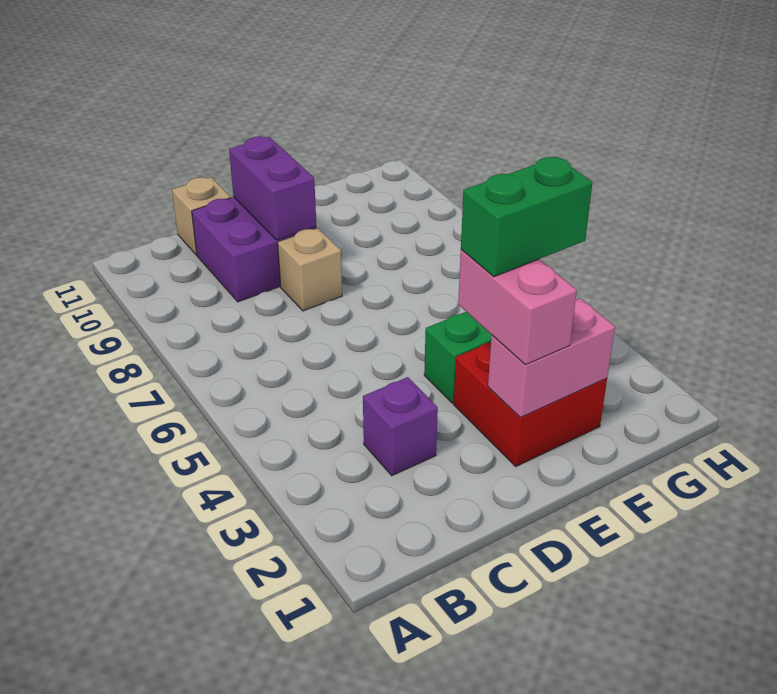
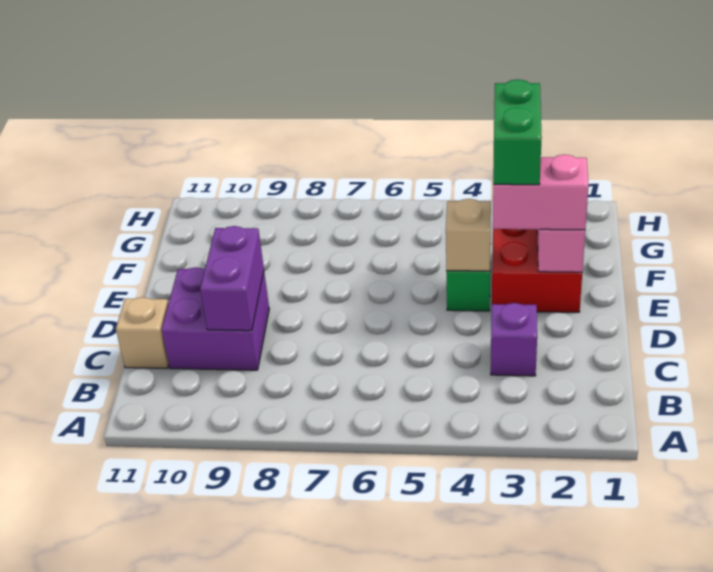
tan 1x1 brick [278,228,342,311] -> tan 1x1 brick moved to [446,199,491,271]
purple 1x2 brick [229,136,316,240] -> purple 1x2 brick turned to [200,226,264,331]

